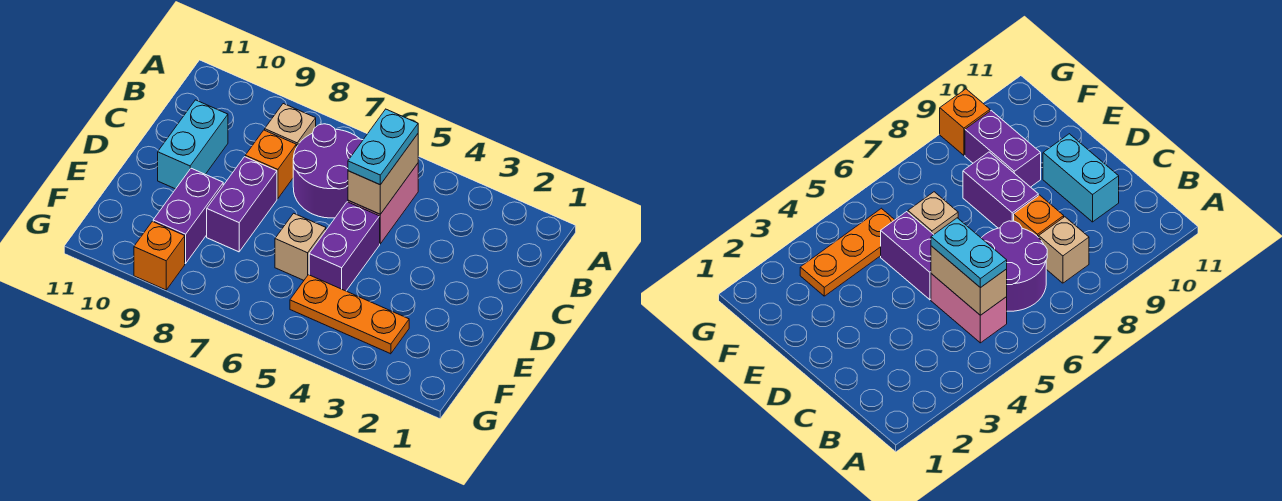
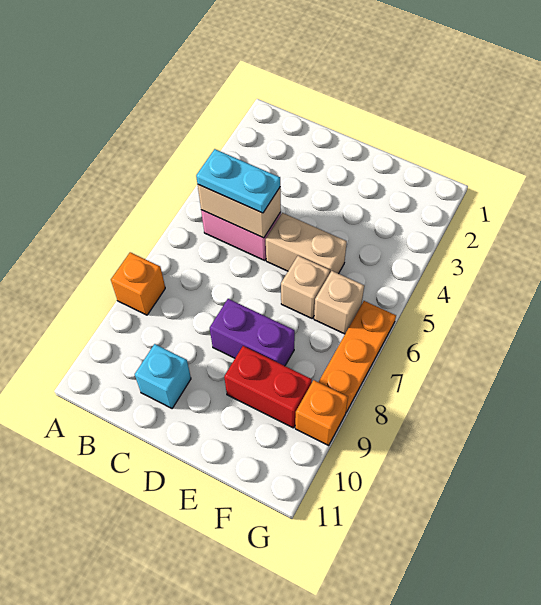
purple 2x2 round brick [293,124,363,218] -> none
tan 1x1 brick [265,104,316,147] -> tan 1x1 brick moved to [314,271,364,334]
orange 1x1 brick [245,130,296,199] -> orange 1x1 brick moved to [111,252,165,315]
cyan 1x2 brick [158,100,228,189] -> cyan 1x1 brick [135,344,191,408]
purple 1x2 brick [309,202,380,291] -> tan 1x2 brick [266,213,347,274]
purple 1x2 brick [153,168,223,263] -> red 1x2 brick [224,346,312,428]
orange 1x3 plate [290,275,409,354] -> orange 1x3 plate moved to [319,301,396,412]

